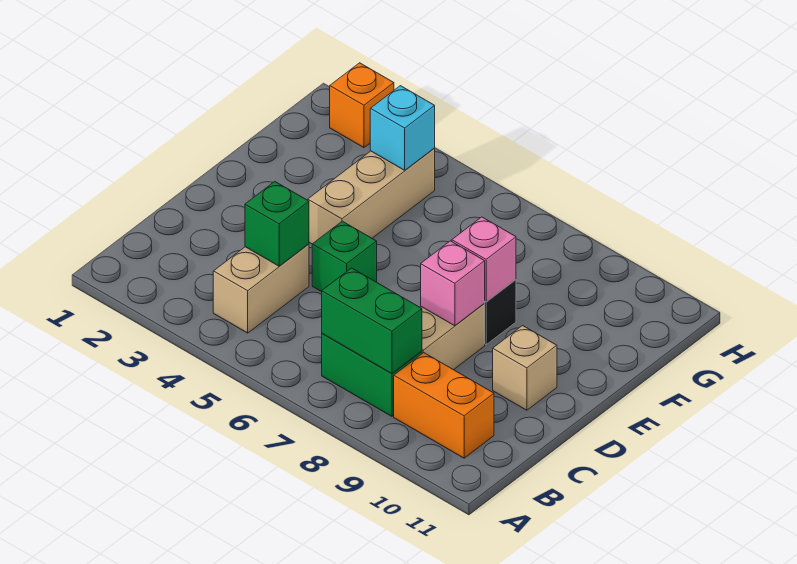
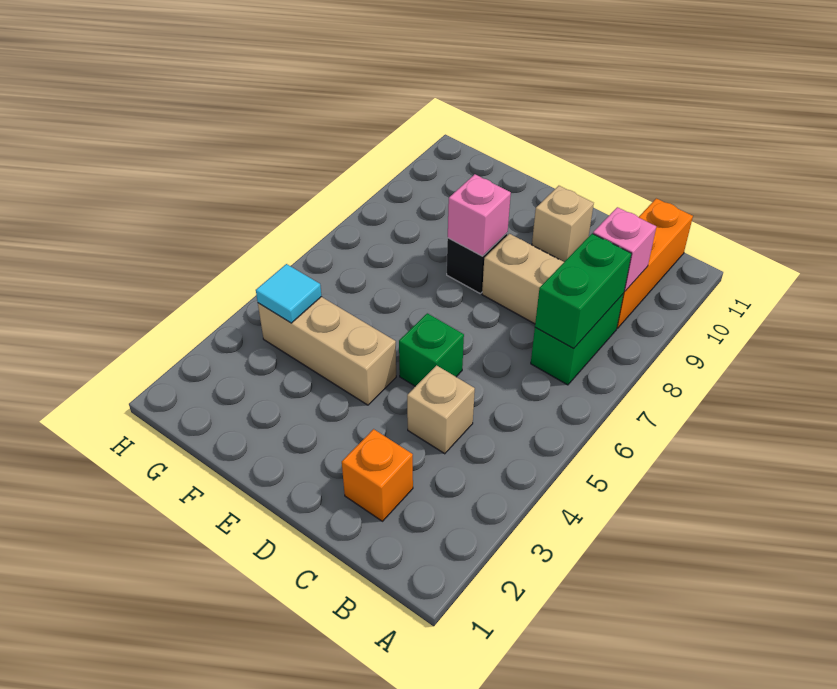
tan 1x2 brick [213,244,309,333] -> tan 1x1 brick [407,365,475,454]
orange 1x2 brick [394,353,494,458] -> orange 1x3 brick [617,198,693,328]
green 1x1 brick [245,182,309,266] -> none
pink 1x1 brick [421,241,485,326] -> pink 1x1 brick moved to [593,207,656,291]
cyan 1x1 brick [370,86,435,170] -> cyan 1x1 tile [256,264,322,323]
orange 1x1 brick [330,63,394,148] -> orange 1x1 brick moved to [342,429,413,521]

